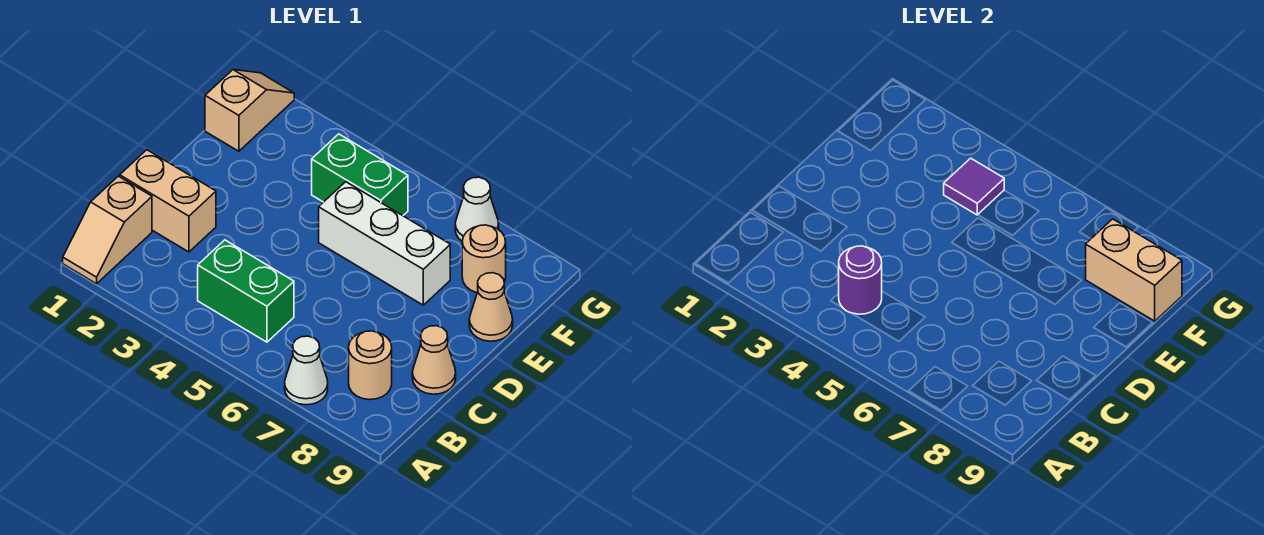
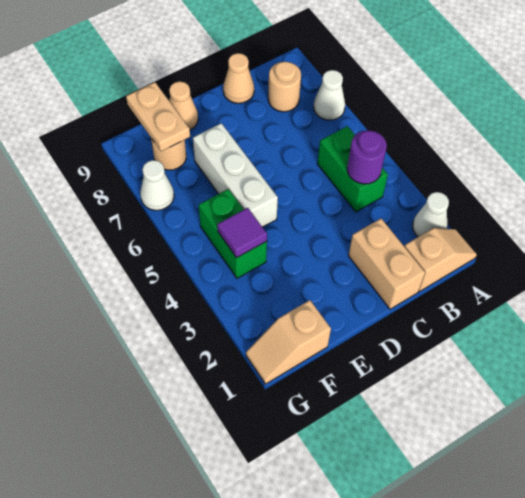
none -> white 1x1 cone [413,192,449,237]
tan 1x2 brick [1086,219,1182,321] -> tan 1x2 plate [126,82,190,151]

